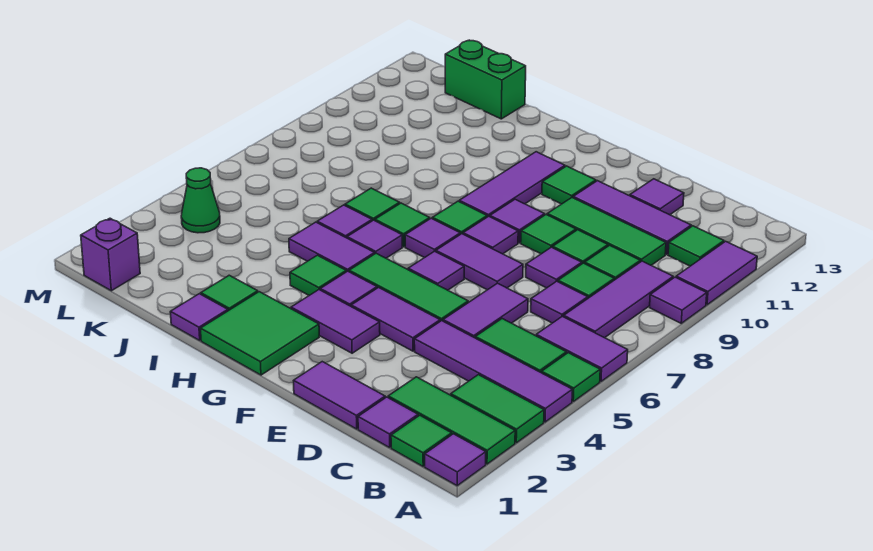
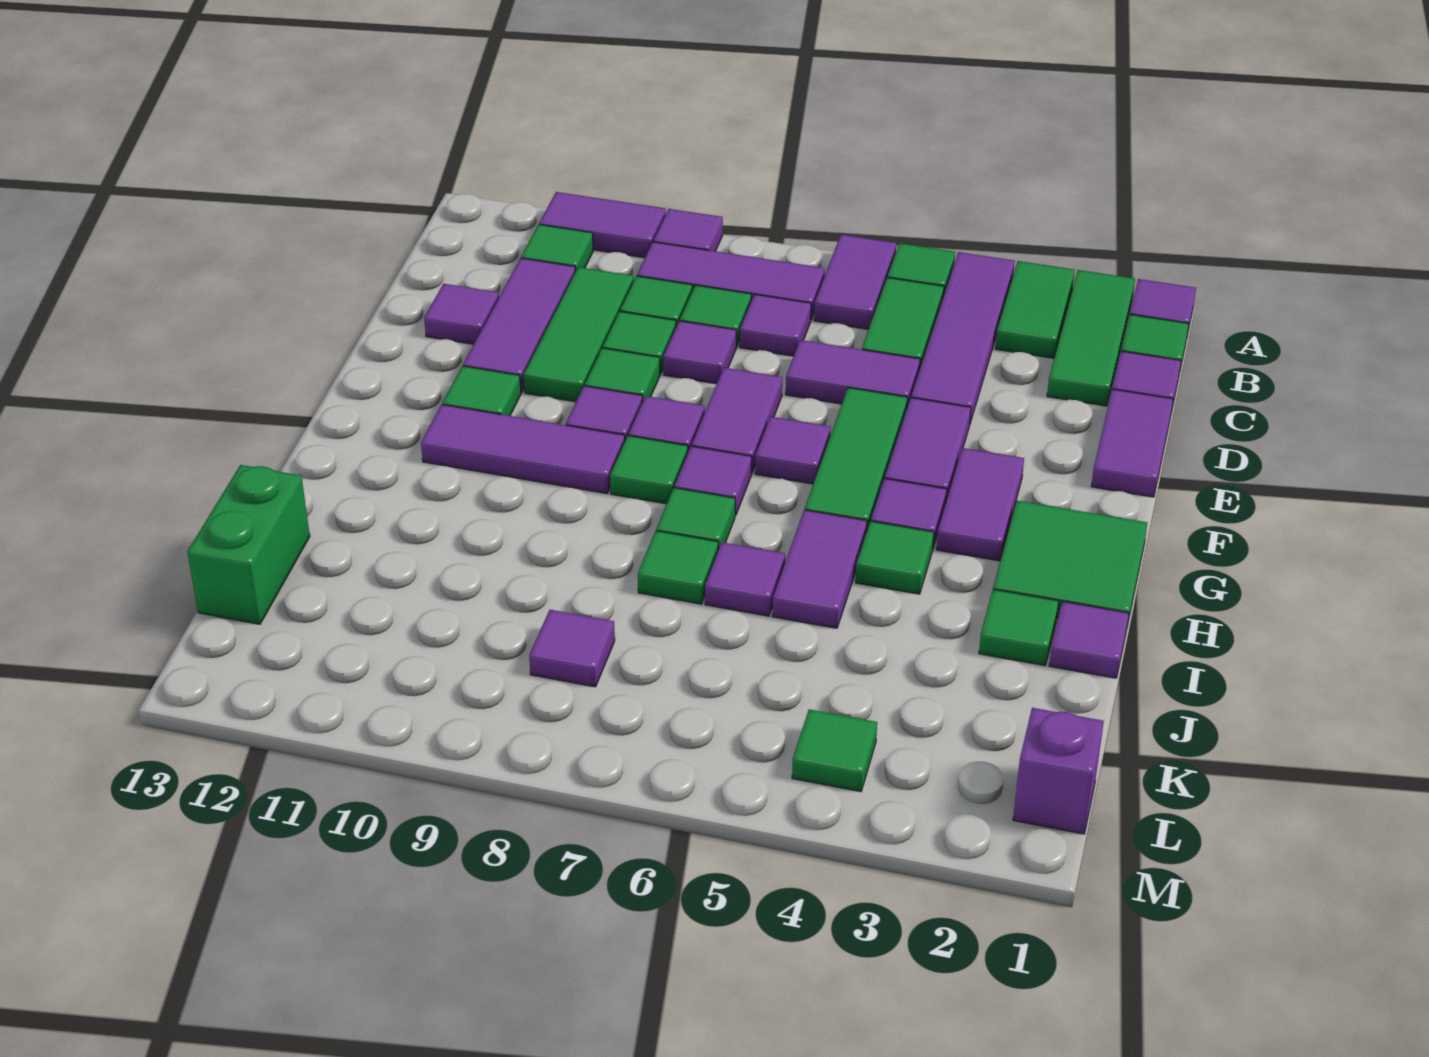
purple 1x1 tile [347,220,402,258] -> purple 1x1 tile moved to [529,610,615,687]
green 1x1 cone [181,168,220,233] -> green 1x1 tile [792,709,877,792]

